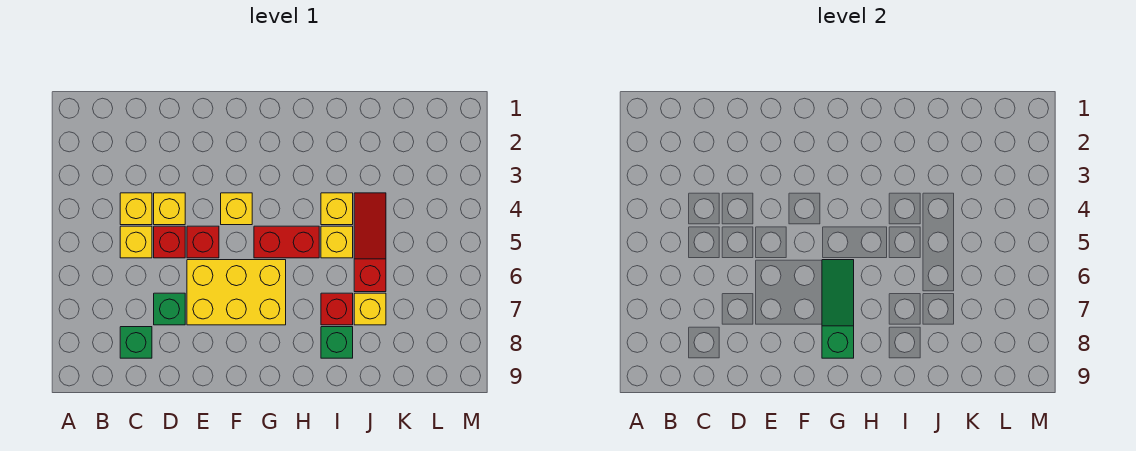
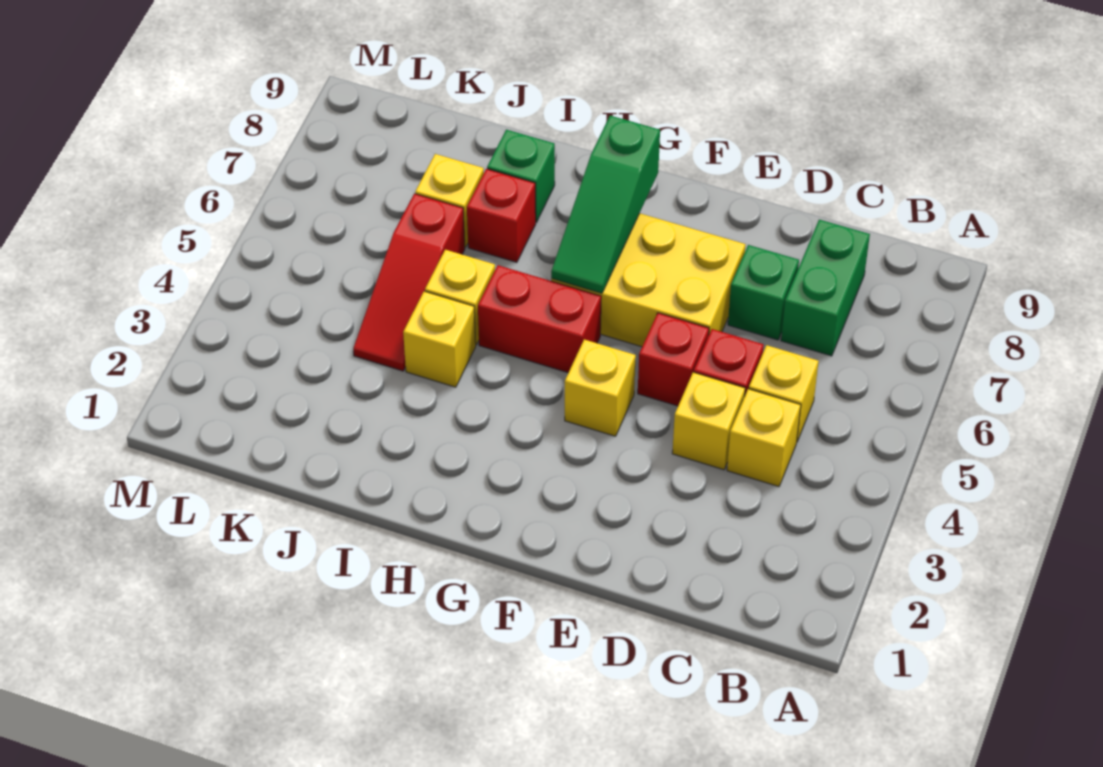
green 1x1 brick [120,327,152,358] -> green 1x2 brick [781,220,870,356]

